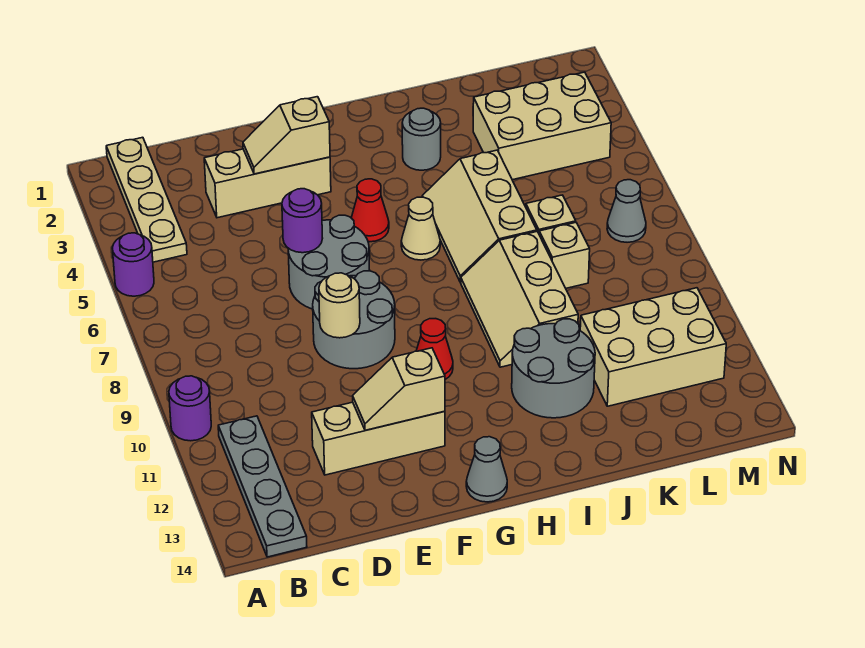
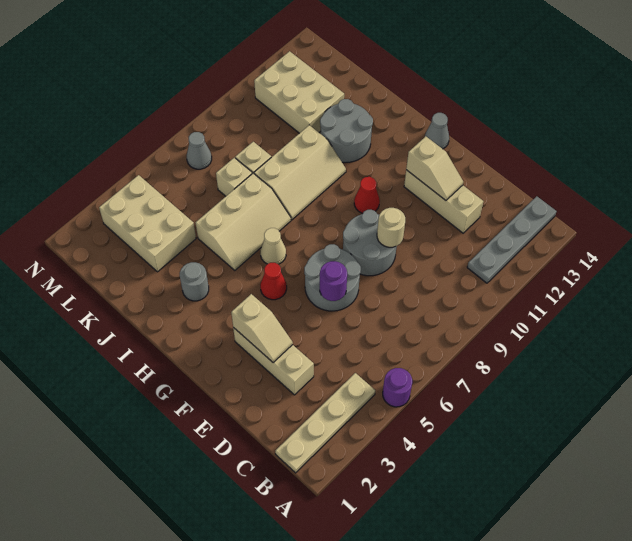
purple 1x1 round brick [169,376,211,441] -> none

